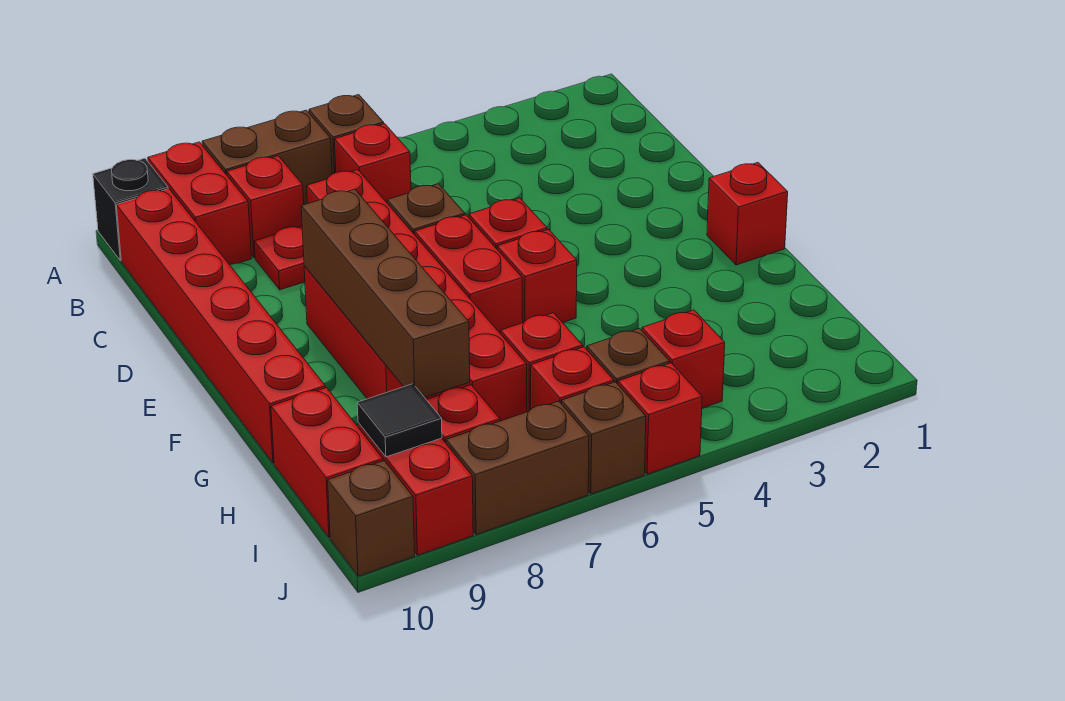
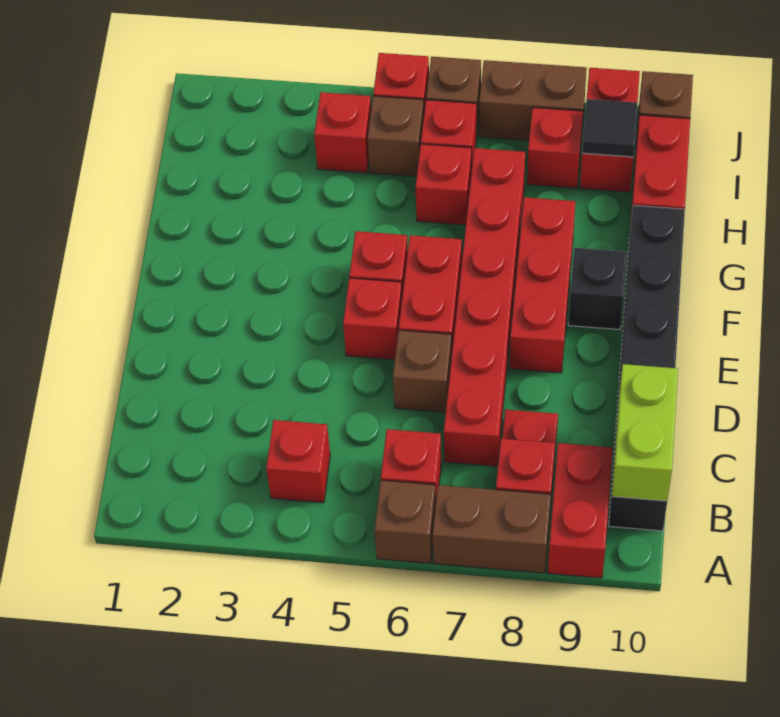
black 1x1 brick [93,158,168,261] -> black 1x1 brick moved to [568,248,627,330]
red 1x6 brick [117,189,325,463] -> black 1x6 brick [609,205,685,531]
none -> lime 1x2 brick [612,364,678,501]
brown 1x4 brick [301,189,470,397] -> none
red 1x1 brick [707,163,788,265] -> red 1x1 brick moved to [266,420,330,503]

